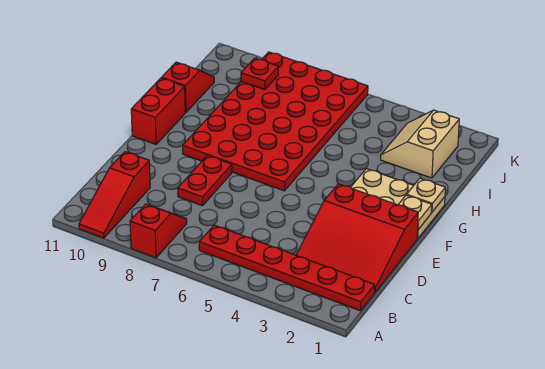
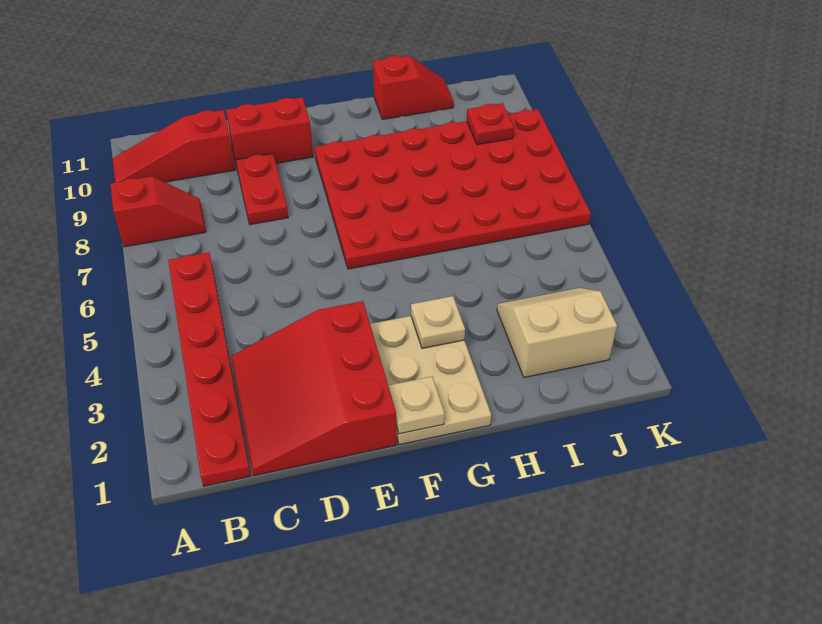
red 1x2 plate [178,156,232,206] -> red 1x2 plate turned to [236,154,288,225]
red 1x2 brick [131,78,185,144] -> red 1x2 brick moved to [226,97,313,166]
tan 1x1 plate [407,178,445,212] -> tan 1x1 plate moved to [411,296,465,348]

